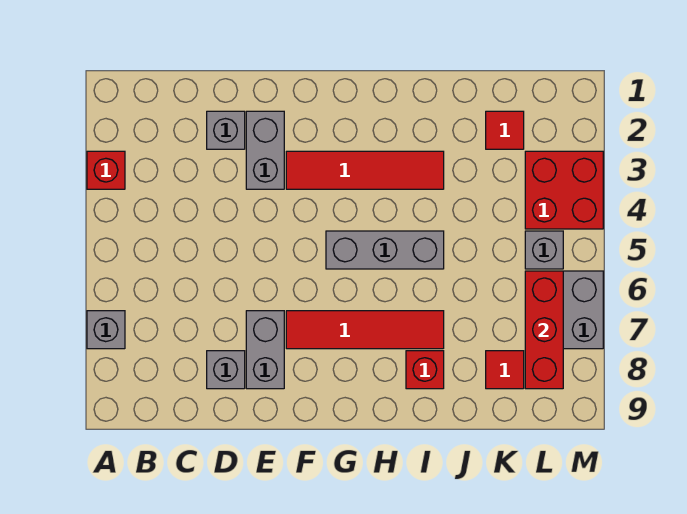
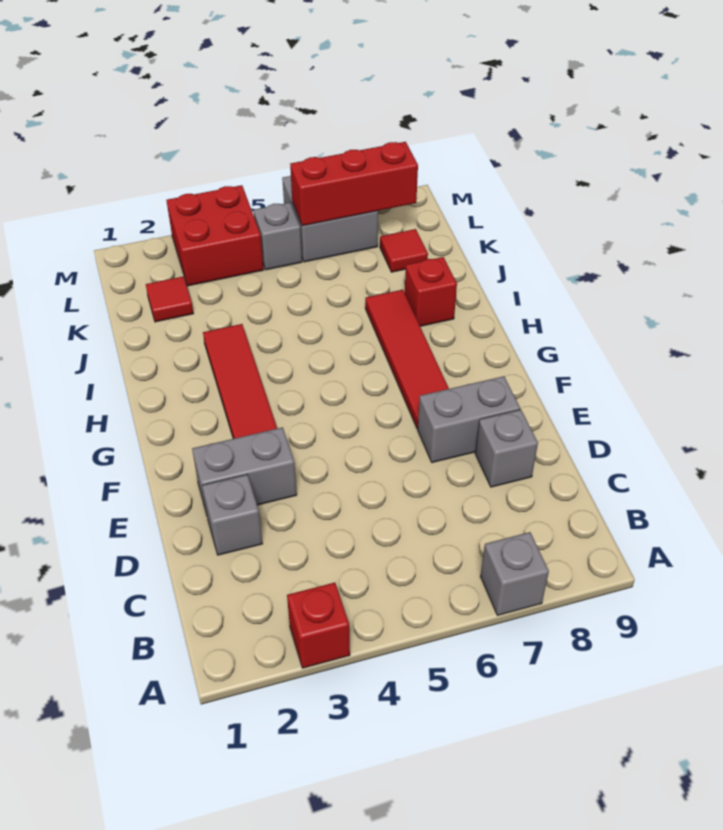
grey 1x3 brick [326,231,444,269] -> none

